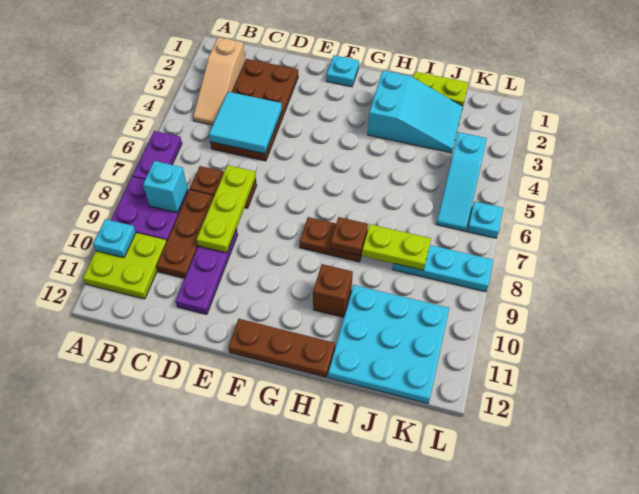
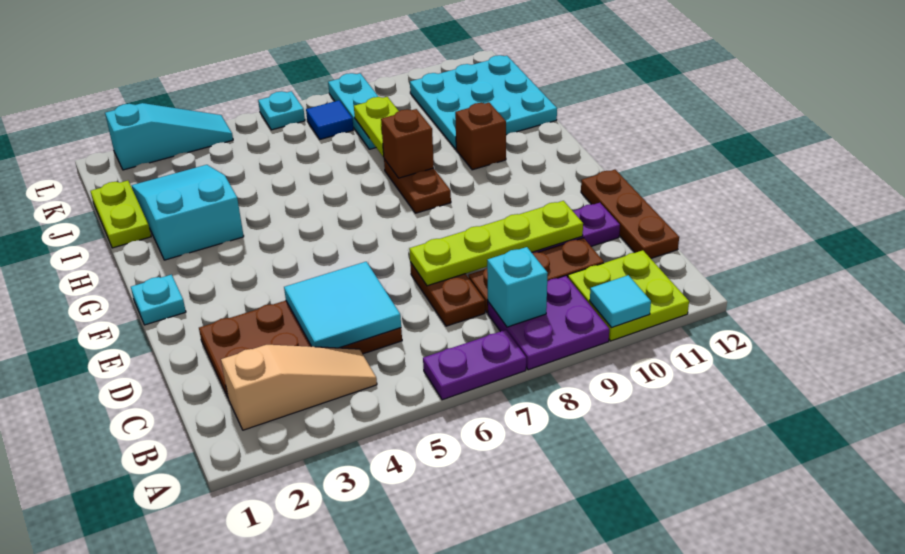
cyan 1x1 plate [93,219,136,258] -> cyan 1x1 tile [590,275,651,328]
lime 1x3 plate [196,165,256,253] -> lime 1x4 plate [409,201,583,286]
brown 1x3 plate [228,319,335,377] -> brown 1x3 plate moved to [581,170,679,258]
brown 1x1 plate [330,217,368,255] -> brown 1x1 brick [381,109,434,178]
cyan 1x3 slope [436,132,487,231] -> cyan 1x3 slope moved to [105,103,233,170]
none -> blue 1x1 tile [306,100,353,139]

